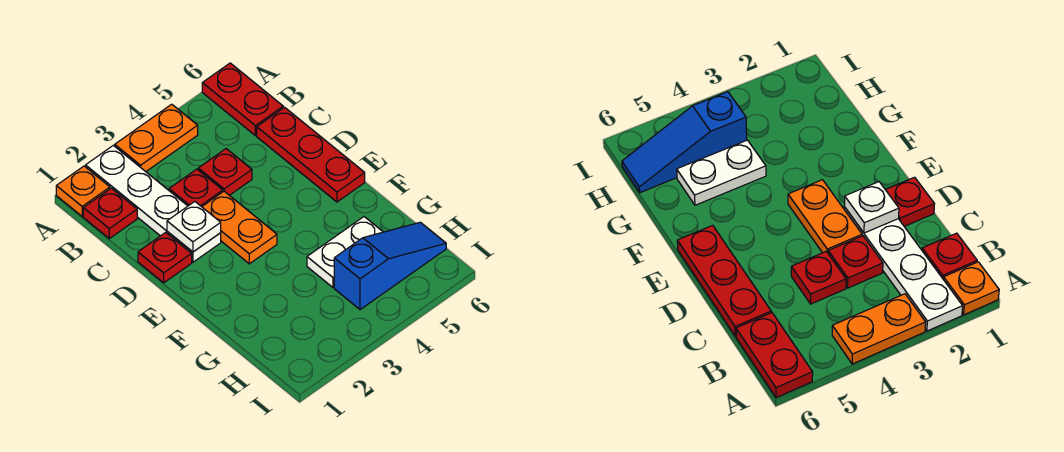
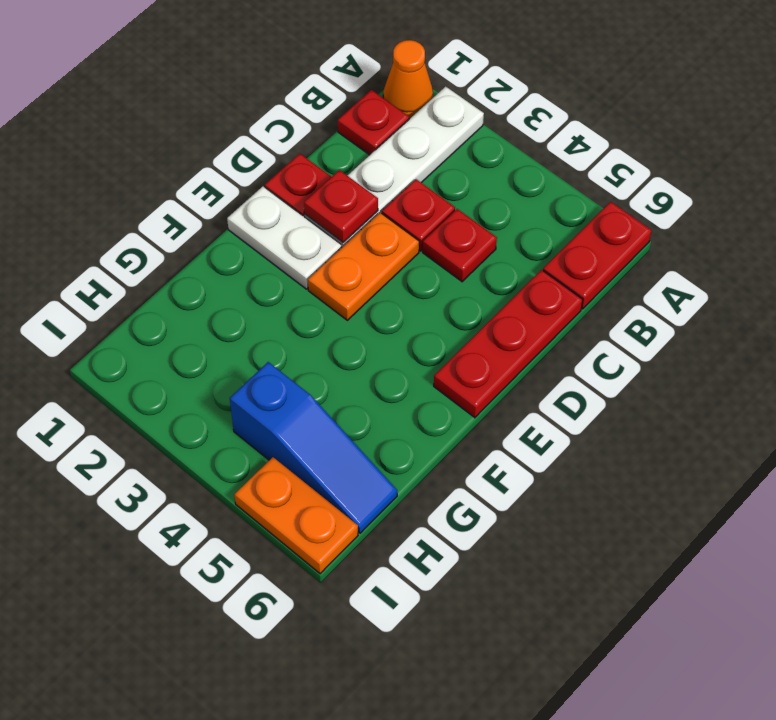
orange 1x1 plate [56,166,110,216] -> orange 1x1 cone [383,40,433,119]
orange 1x2 plate [115,104,198,172] -> orange 1x2 plate moved to [234,457,358,574]
white 1x1 plate [167,202,221,252] -> red 1x1 plate [304,170,378,242]
white 1x2 plate [307,217,383,287] -> white 1x2 plate moved to [227,187,341,289]

